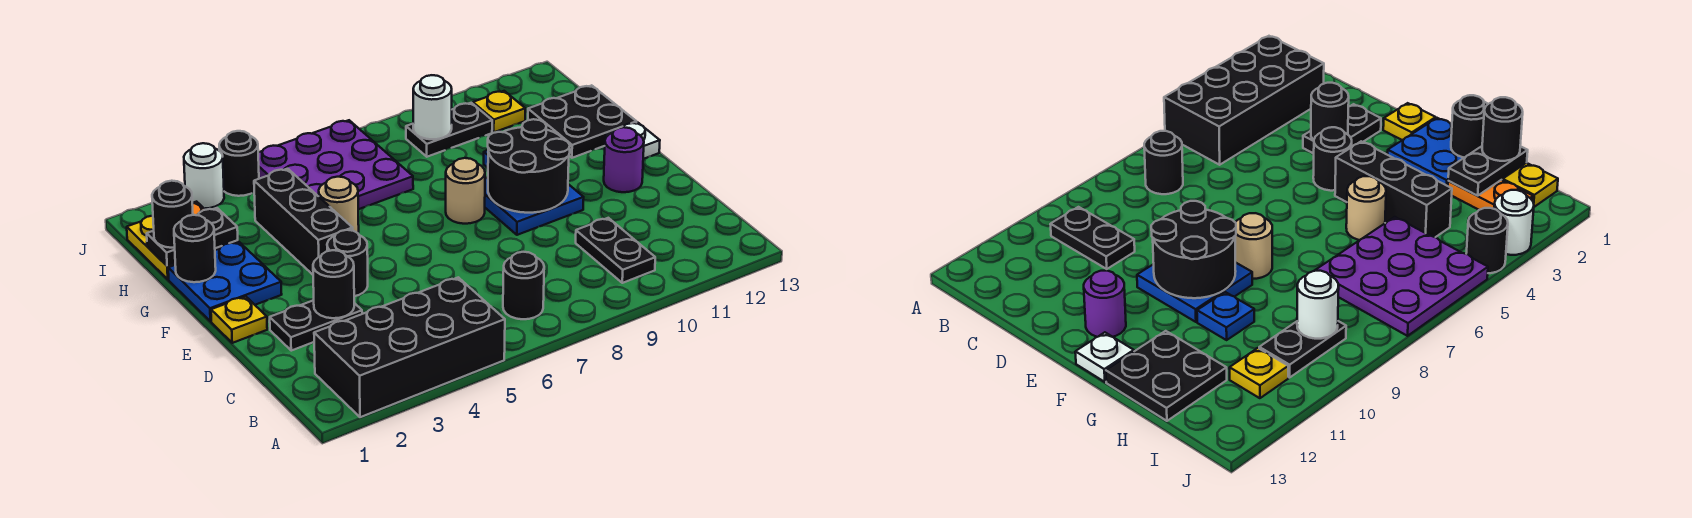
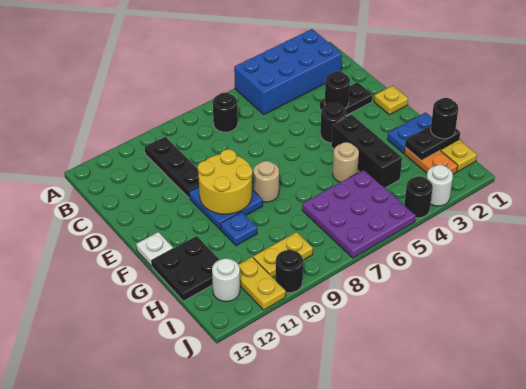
black 2x4 brick [314,277,505,417] -> blue 2x4 brick [234,29,342,114]
black 1x2 plate [576,218,655,283] -> black 1x3 plate [145,137,199,198]
black 2x2 round brick [488,119,570,213] -> yellow 2x2 round brick [198,149,252,214]
purple 1x1 round brick [604,127,644,192] -> none
blue 2x2 plate [168,242,282,322] -> blue 1x2 plate [387,112,432,153]
black 1x1 round brick [174,215,216,282] -> black 1x1 round brick moved to [276,250,303,293]
black 1x2 plate [406,103,492,157] -> yellow 1x2 plate [253,232,313,277]
white 1x1 round brick [413,75,452,139] -> white 1x1 round brick moved to [212,258,240,302]
yellow 1x1 plate [473,91,525,132] -> yellow 1x2 plate [238,257,286,310]

